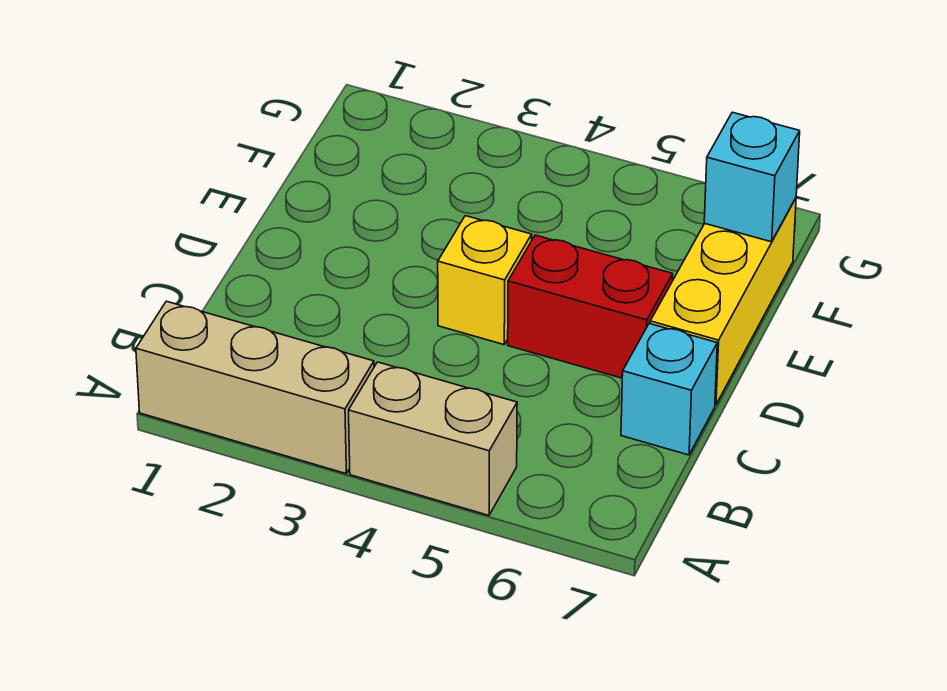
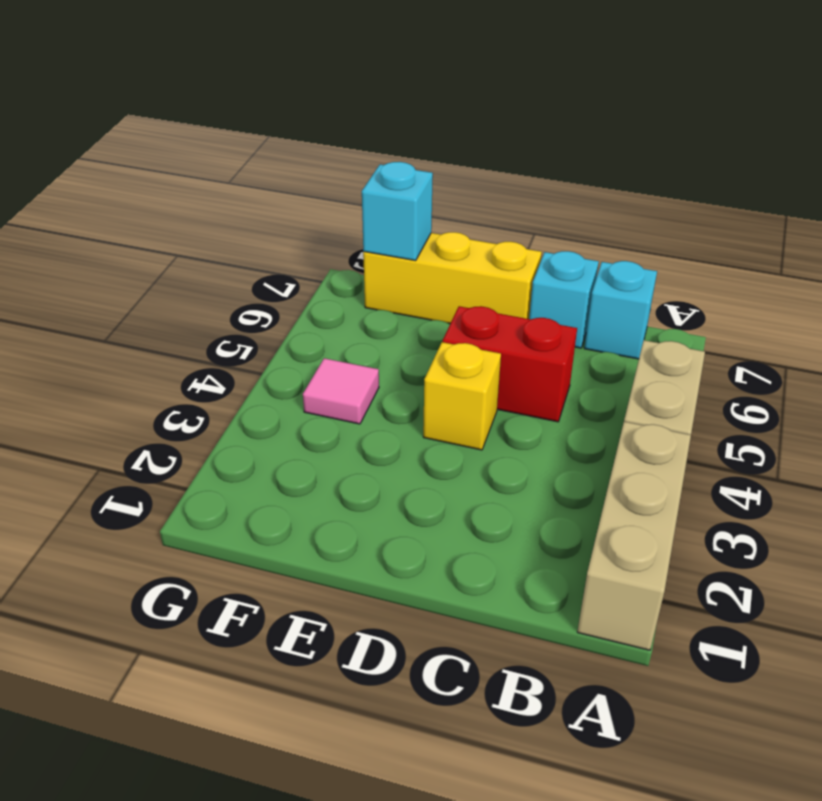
none -> cyan 1x1 brick [584,261,657,359]
red 1x2 brick [508,235,673,378] -> red 1x2 brick turned to [443,306,577,422]
none -> pink 1x1 tile [303,358,379,424]

